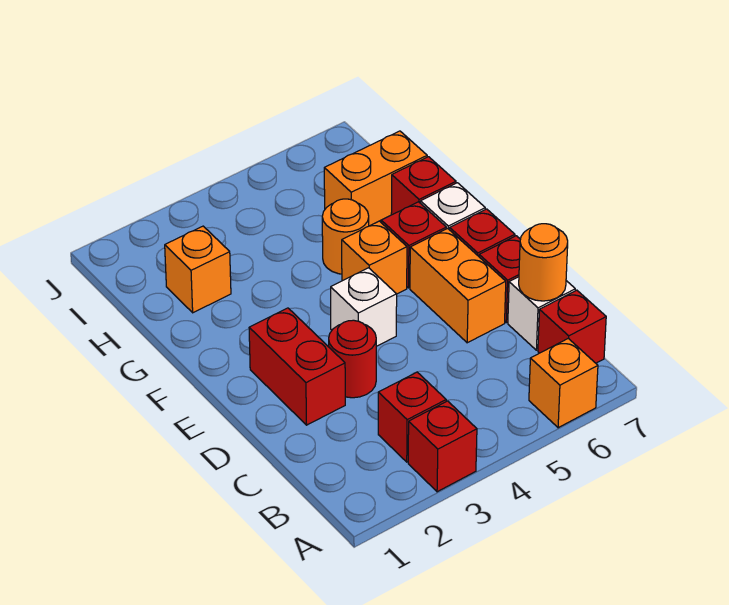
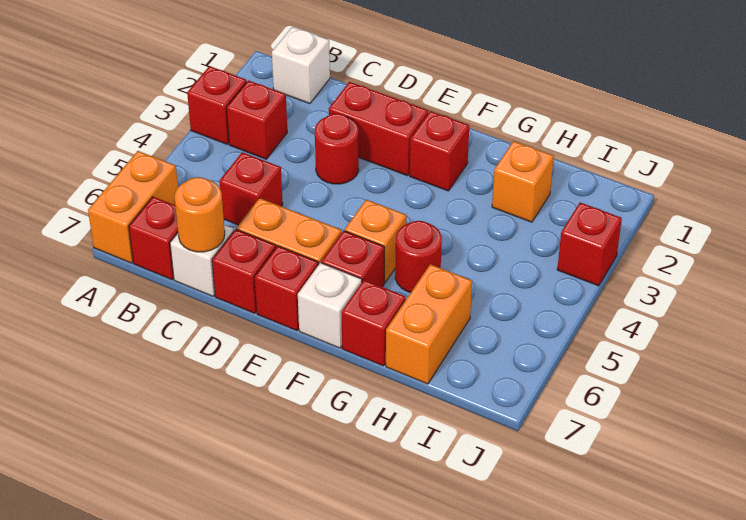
orange 1x1 brick [529,338,598,428] -> orange 1x2 brick [88,151,178,263]
none -> red 1x1 brick [220,152,283,225]
white 1x1 brick [331,268,397,346] -> white 1x1 brick moved to [272,27,330,104]
none -> red 1x1 brick [410,111,469,191]
orange 1x1 round brick [322,199,369,274] -> red 1x1 round brick [395,221,442,292]
none -> red 1x1 brick [557,203,622,286]

